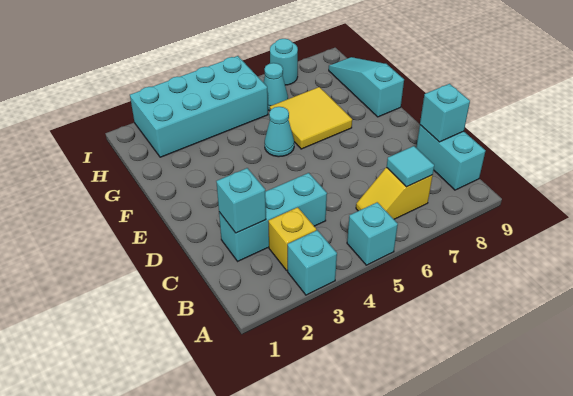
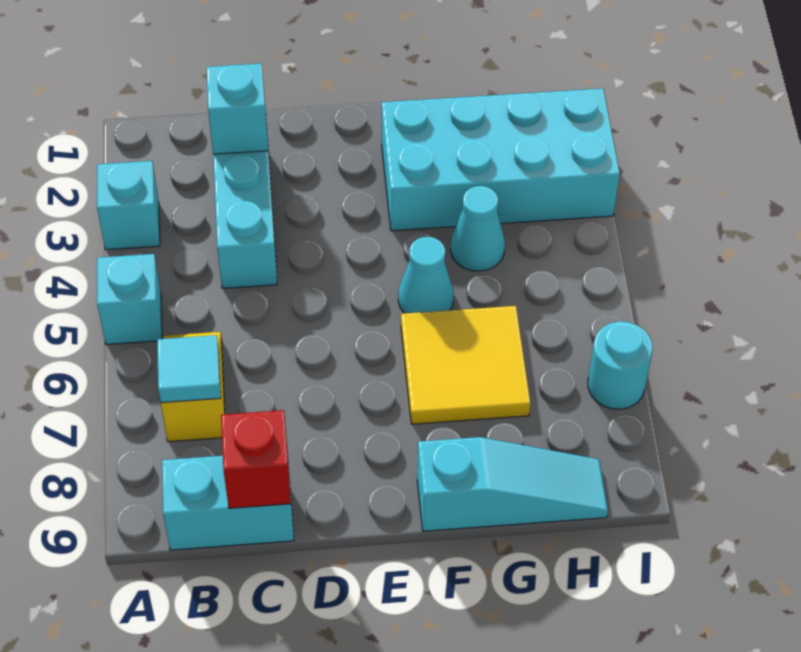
yellow 1x1 brick [268,207,316,270] -> none
cyan 1x1 brick [420,84,470,142] -> red 1x1 brick [221,410,291,508]
cyan 2x4 brick [130,56,268,157] -> cyan 2x4 brick turned to [382,88,620,231]
cyan 1x1 cone [263,63,288,110] -> cyan 1x1 cone moved to [450,186,505,271]

